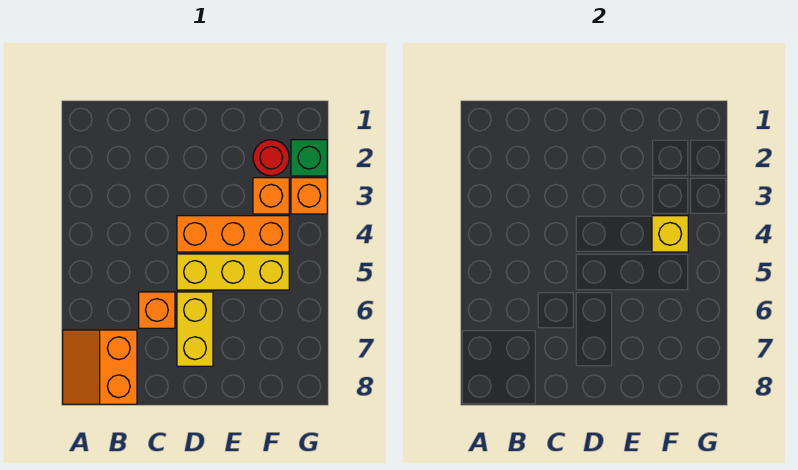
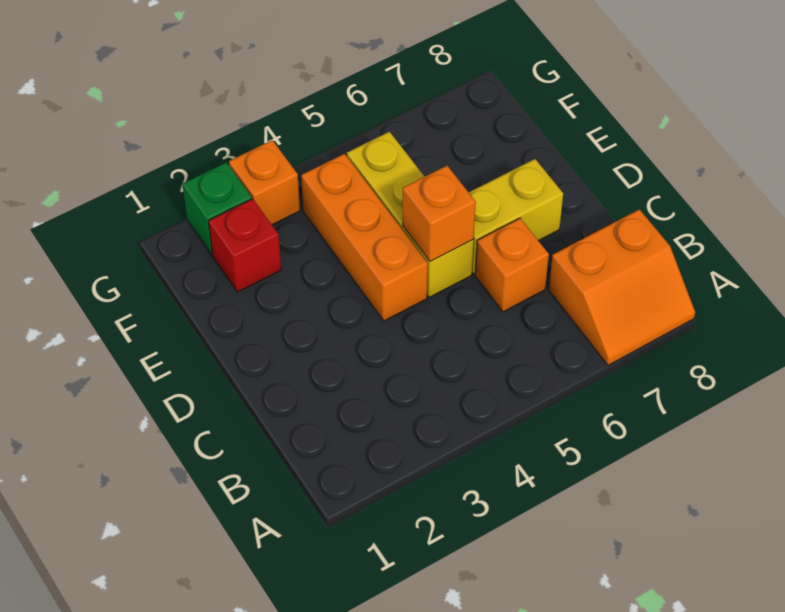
red 1x1 round brick [253,140,289,176] -> red 1x1 brick [209,199,281,292]
orange 1x1 brick [253,178,289,214] -> orange 1x1 brick moved to [403,166,476,262]
yellow 1x1 brick [652,216,688,252] -> none

